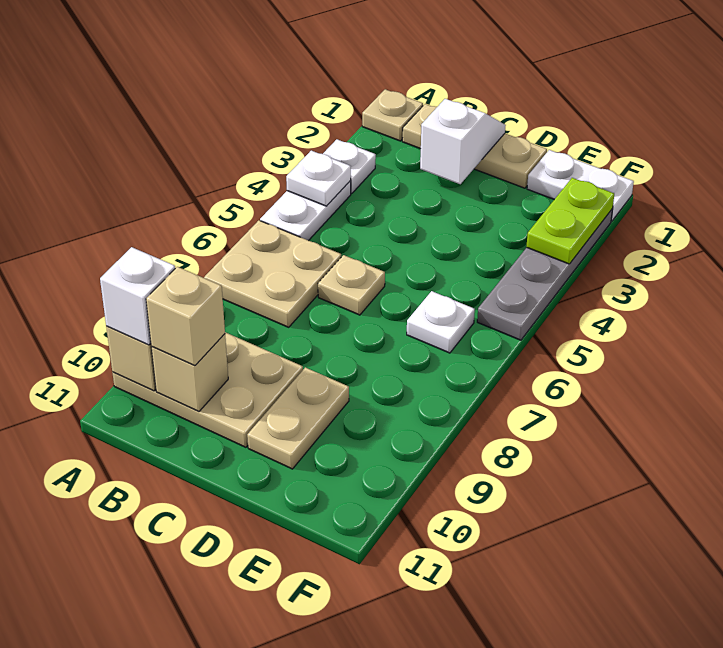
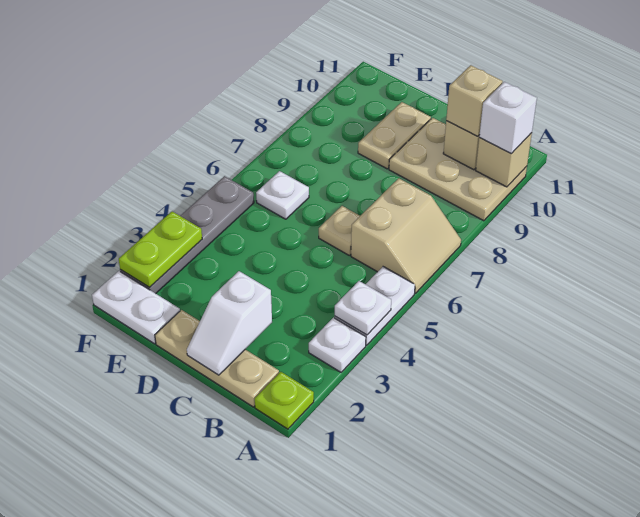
tan 1x1 plate [362,89,423,141] -> lime 1x1 plate [255,372,314,429]
tan 2x2 plate [204,220,341,327] -> tan 2x2 slope [351,178,461,293]

